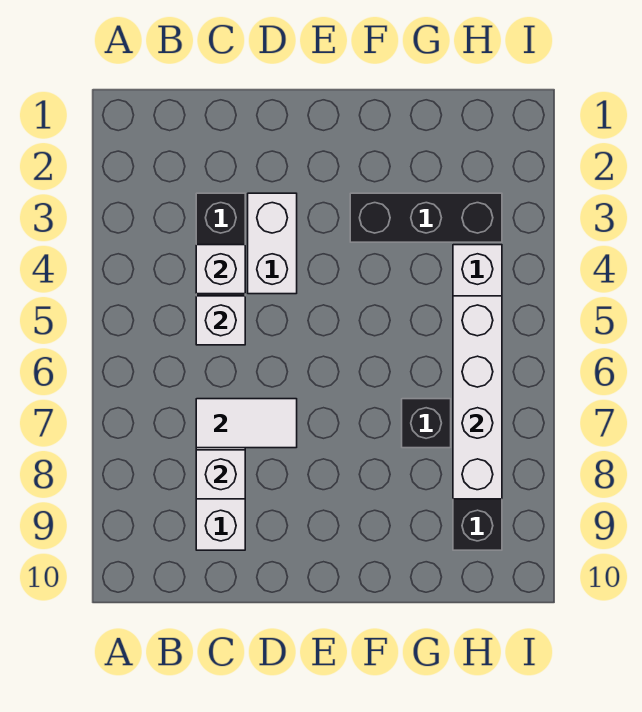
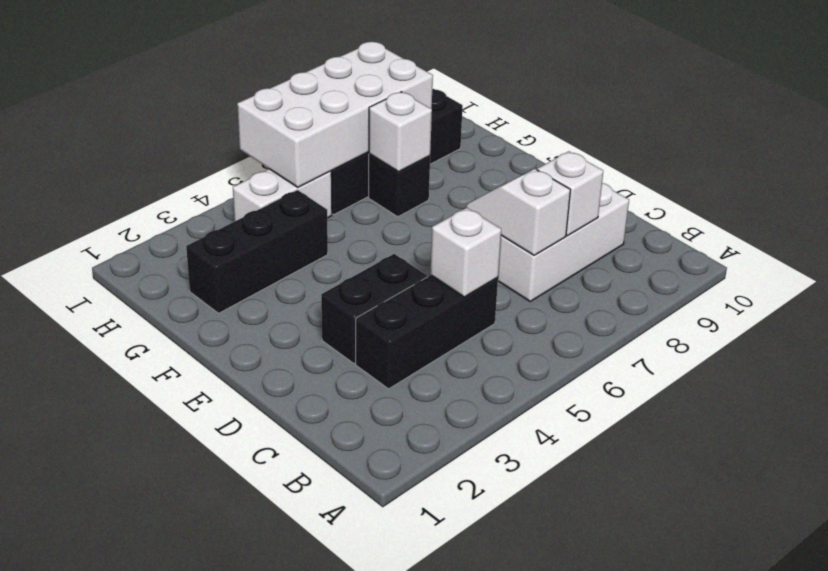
white 1x1 brick [196,245,245,294] -> white 1x1 brick moved to [369,92,432,172]
white 1x2 tile [196,399,297,448] -> white 1x2 slope [466,169,570,255]
white 1x2 brick [248,193,297,294] -> black 1x2 brick [321,254,427,364]
black 1x3 brick [350,193,502,242] -> black 1x3 brick turned to [186,190,328,313]
white 1x4 brick [453,296,502,499] -> white 2x4 brick [237,42,433,187]

